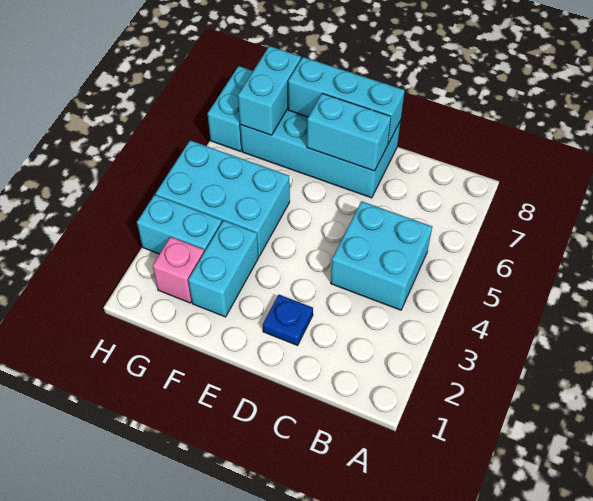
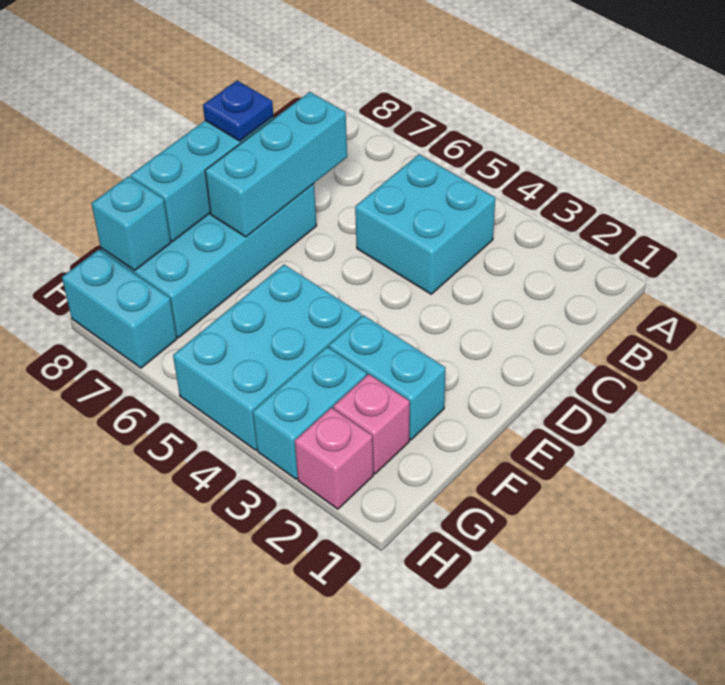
blue 1x1 plate [263,295,313,345] -> blue 1x1 plate moved to [203,81,274,141]
cyan 1x2 brick [307,93,391,171] -> cyan 1x3 brick [205,92,347,237]
cyan 1x2 brick [238,46,301,135] -> cyan 1x1 brick [91,176,171,270]
none -> pink 1x1 brick [295,408,373,509]

